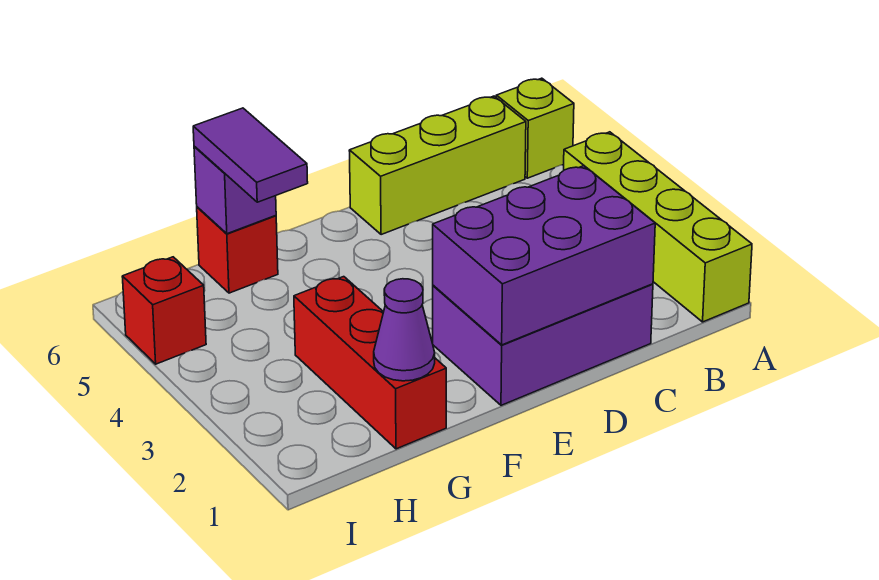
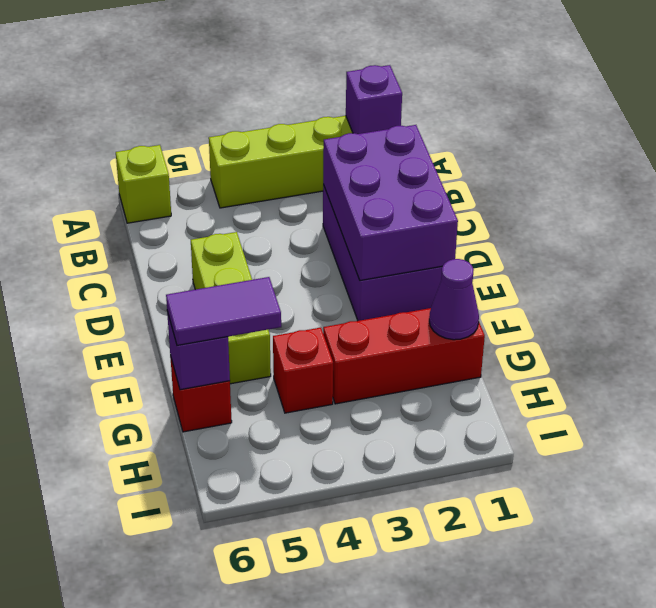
none -> purple 1x1 brick [346,65,402,134]
lime 1x3 brick [349,96,526,235] -> lime 1x3 brick moved to [191,232,271,384]
red 1x1 brick [122,257,206,364] -> red 1x1 brick moved to [273,328,333,413]

